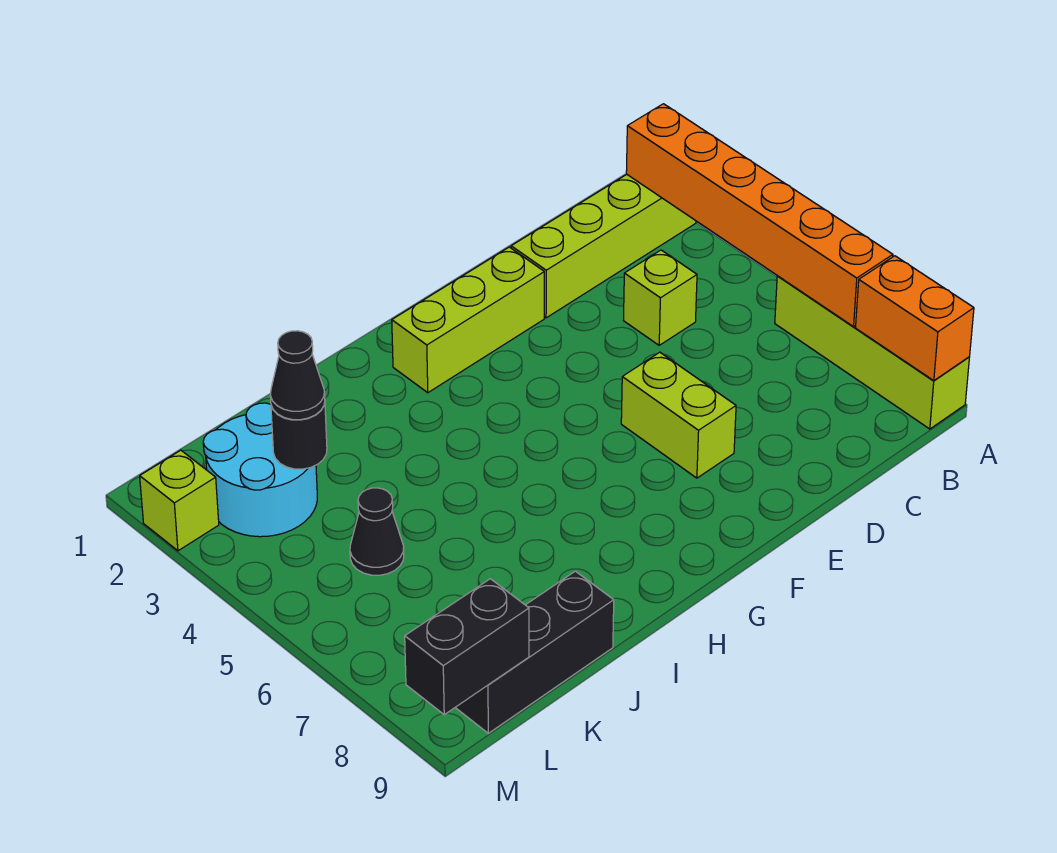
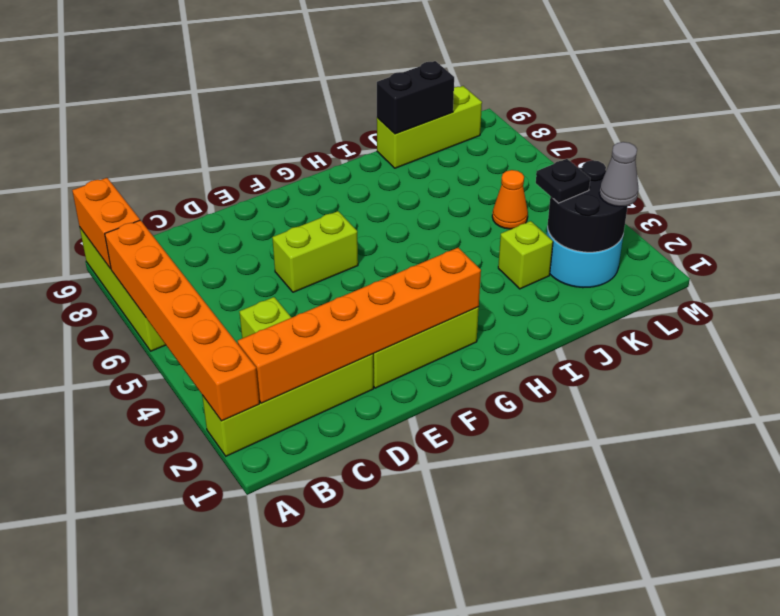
none -> orange 1x6 brick [238,248,481,403]
lime 1x2 brick [621,352,736,478] -> lime 1x2 brick turned to [272,211,358,292]
black 1x3 brick [455,571,614,733] -> lime 1x3 brick [377,86,482,168]
black 1x1 round brick [271,403,327,469] -> black 2x2 round brick [547,160,628,252]
black 1x1 cone [270,331,325,420] -> black 1x1 plate [536,159,590,203]
black 1x1 cone [350,488,404,575] -> orange 1x1 cone [492,170,528,229]
none -> grey 1x1 cone [599,142,638,207]
black 1x2 brick [405,579,529,715] -> black 1x2 brick moved to [377,61,454,134]
lime 1x1 brick [140,450,219,551] -> lime 1x1 brick moved to [498,221,553,289]

